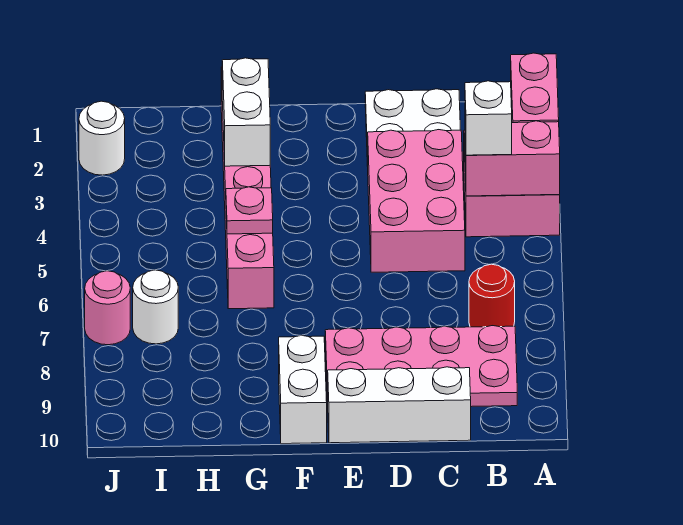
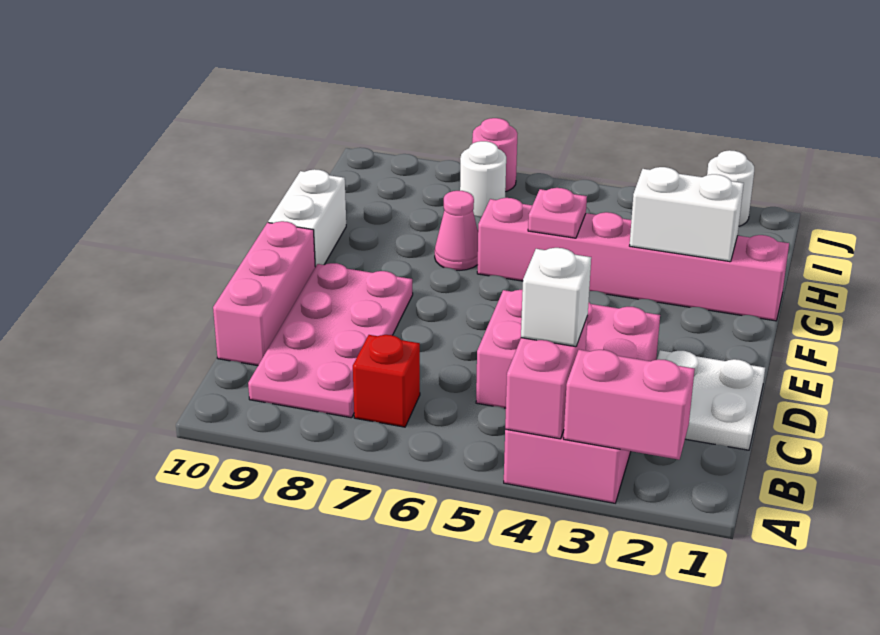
red 1x1 round brick [469,264,515,327] -> red 1x1 brick [353,335,420,427]
white 1x3 brick [328,367,471,443] -> pink 1x3 brick [213,221,315,366]
white 1x2 brick [279,335,327,444] -> white 1x2 brick turned to [268,169,346,267]
none -> pink 1x1 cone [435,191,478,271]

